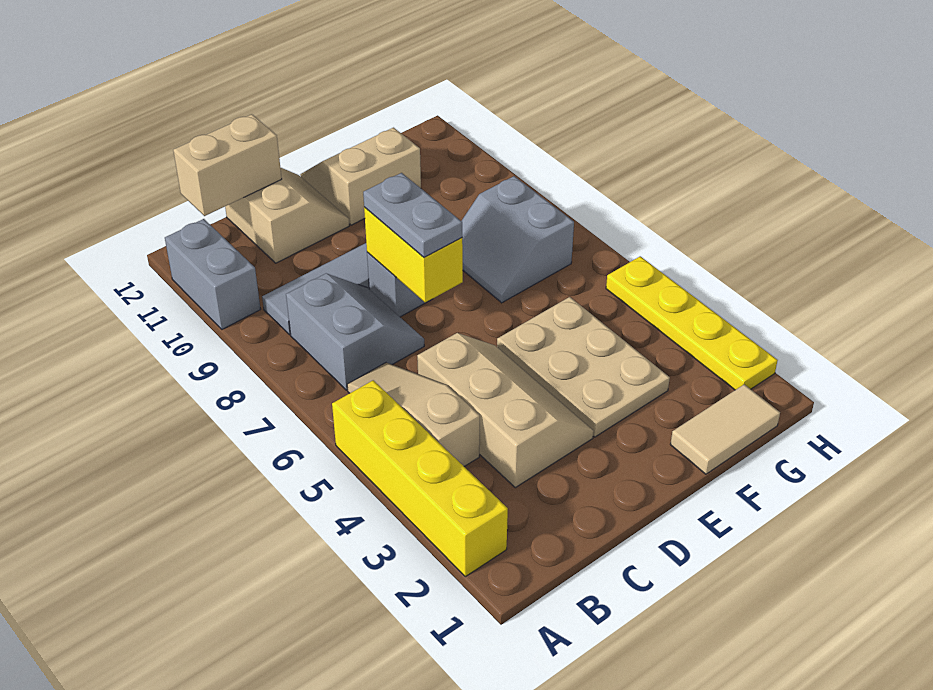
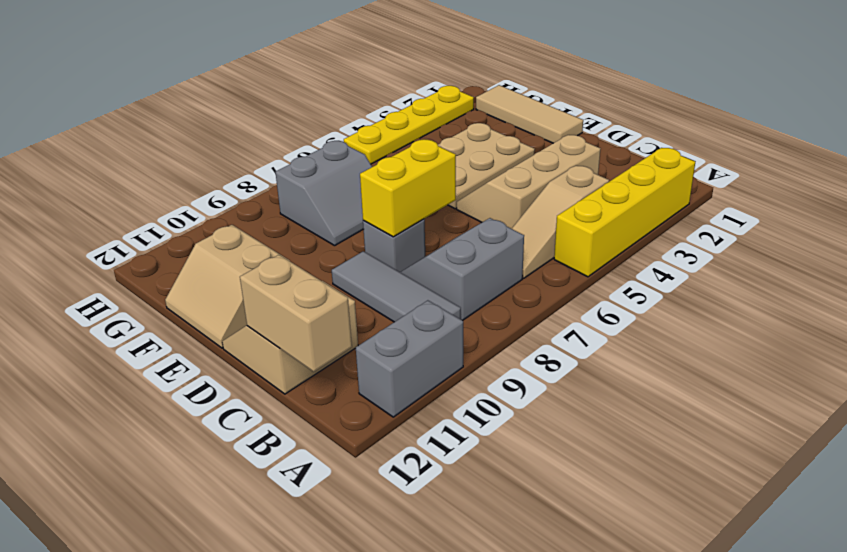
grey 1x2 plate [363,173,462,257] -> none
tan 1x2 tile [670,384,780,474] -> tan 1x3 tile [476,85,583,143]

